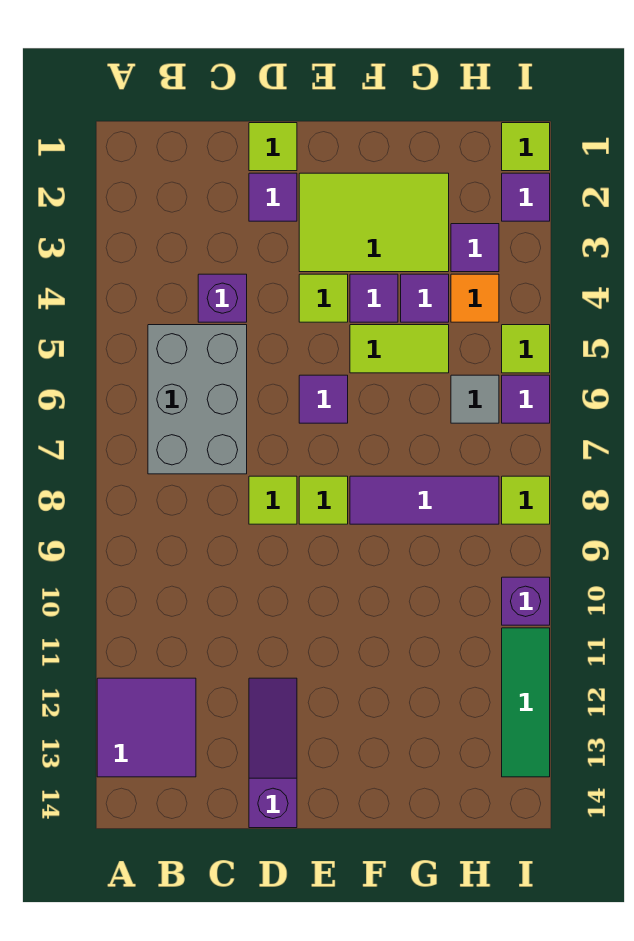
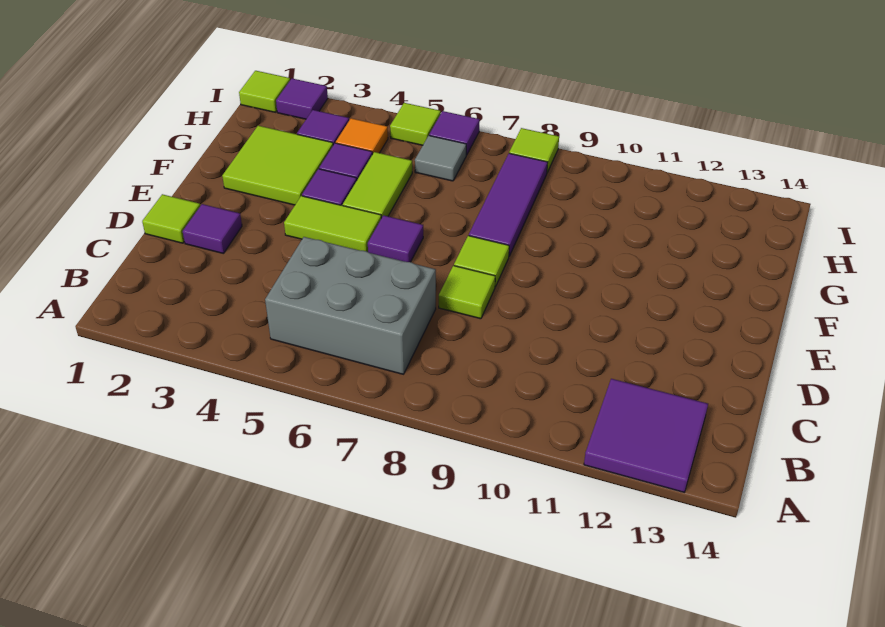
purple 1x1 brick [198,274,247,322] -> none
purple 1x3 slope [249,678,297,828] -> none
lime 2x3 tile [299,173,449,272] -> lime 2x2 tile [222,126,333,205]
lime 1x1 tile [299,274,348,322] -> lime 1x2 tile [284,196,381,252]
purple 1x1 brick [502,577,550,625] -> none
green 1x3 tile [502,628,550,777] -> none

